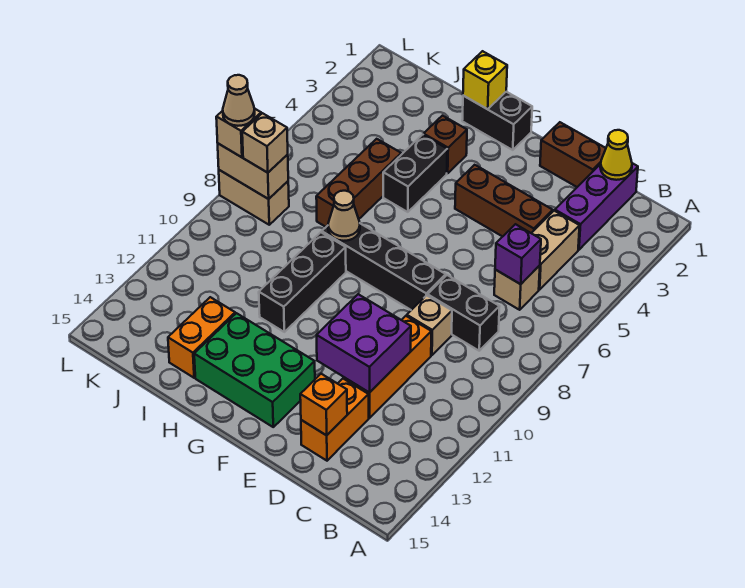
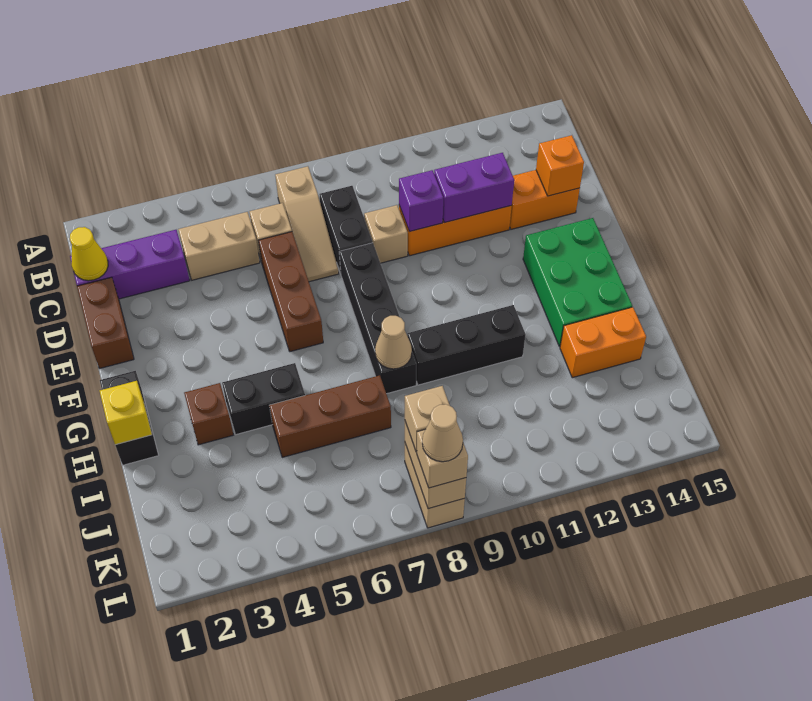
none -> tan 1x3 slope [275,166,339,282]
purple 1x1 brick [495,224,541,284] -> purple 1x1 brick moved to [399,170,443,232]
brown 1x3 brick [455,165,553,237] -> brown 1x3 brick moved to [258,232,323,352]
purple 2x2 brick [317,294,411,393] -> purple 1x2 brick [434,153,514,223]

